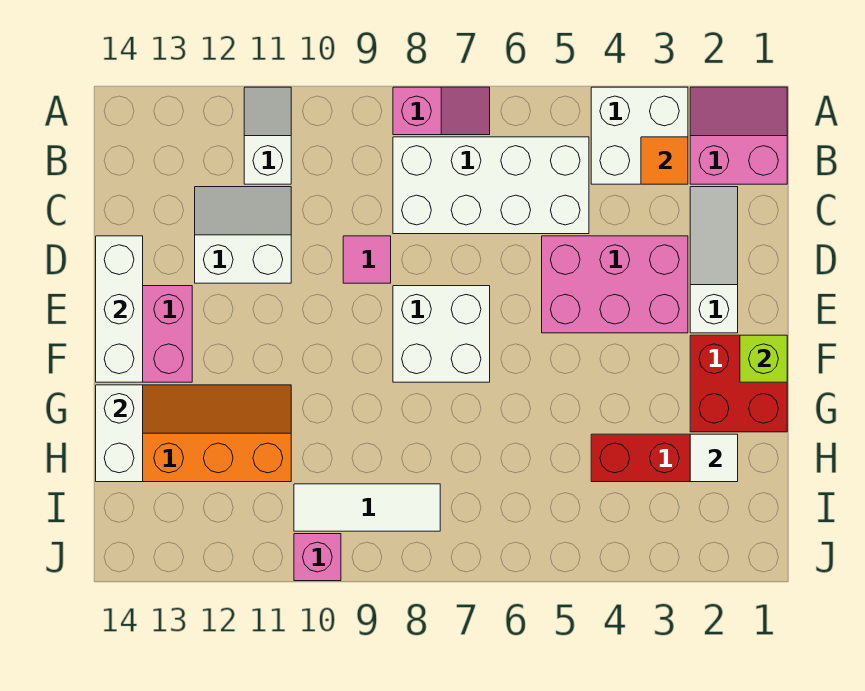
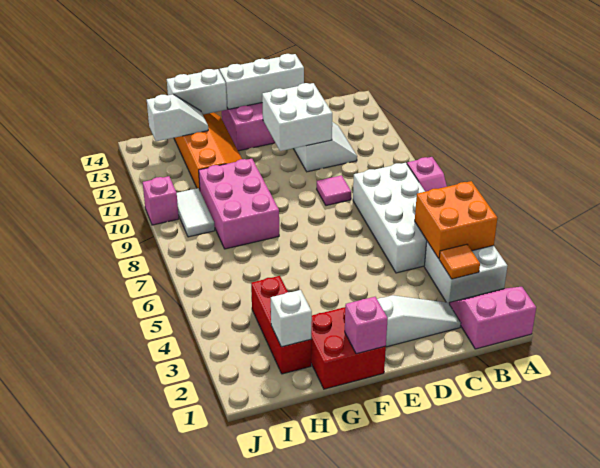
pink 2x2 slope [690,87,787,184] -> pink 2x2 slope turned to [450,287,536,349]
none -> orange 2x2 brick [415,181,497,258]
white 1x2 slope [244,87,291,184] -> white 1x2 slope moved to [147,94,208,141]
pink 2x3 brick [542,236,688,333] -> pink 2x3 brick moved to [199,159,279,249]
white 2x2 brick [393,286,490,382] -> white 2x2 brick moved to [262,83,332,151]
lime 1x1 brick [740,335,787,382] -> pink 1x1 brick [345,297,388,354]
white 1x1 tile [690,434,738,482] -> white 1x1 brick [271,290,312,347]
white 1x3 tile [294,484,440,531] -> white 1x2 tile [177,188,215,237]

